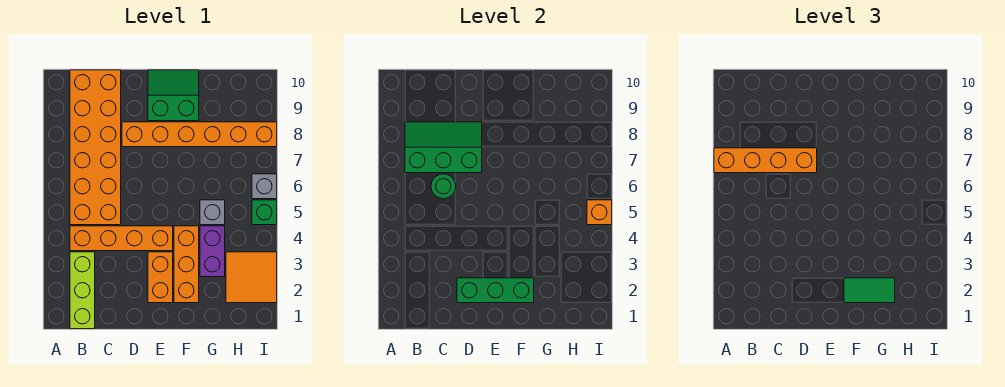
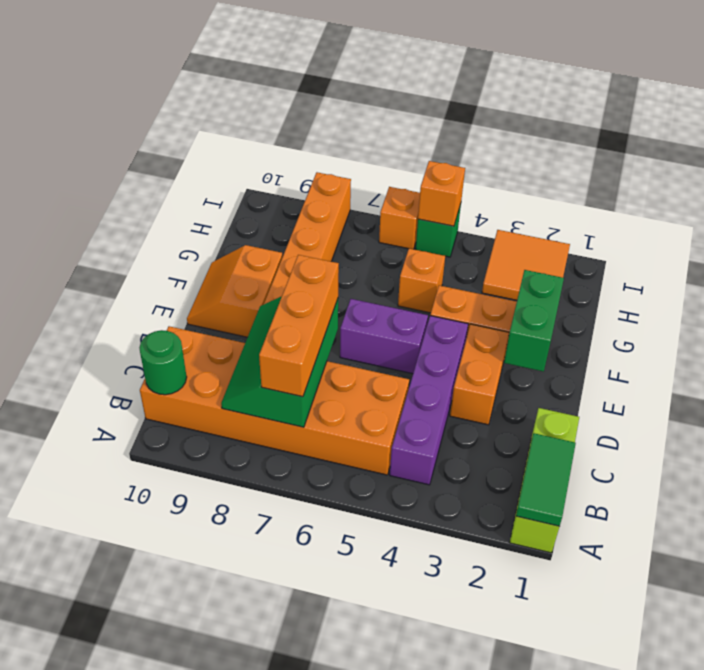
orange 1x4 brick [714,148,817,173] -> orange 1x3 brick [259,255,339,397]
lime 1x3 brick [70,252,95,329] -> lime 1x3 brick turned to [510,408,579,553]
orange 1x4 brick [70,226,173,251] -> purple 1x4 brick [390,316,468,485]
green 1x1 round brick [431,174,456,199] -> green 1x1 round brick moved to [139,330,187,395]
green 1x3 brick [457,278,534,303] -> green 1x2 brick [504,270,564,371]
orange 1x2 brick [148,252,173,303] -> orange 1x2 brick turned to [450,324,509,425]
green 2x2 slope [148,70,199,121] -> orange 2x2 slope [187,245,282,337]
green 1x2 tile [844,278,895,303] -> green 1x2 tile moved to [516,433,576,526]
purple 1x2 brick [200,226,225,277] -> purple 1x2 brick moved to [340,299,428,374]
grey 1x1 brick [200,200,225,225] -> orange 1x1 brick [398,249,445,313]
grey 1x1 brick [252,174,277,199] -> orange 1x1 brick [379,187,420,249]

